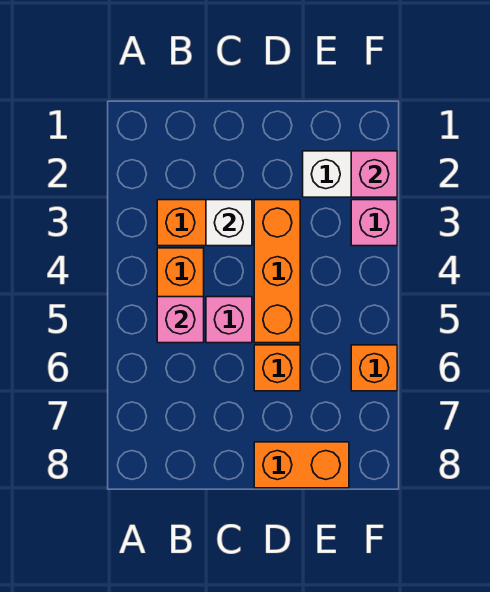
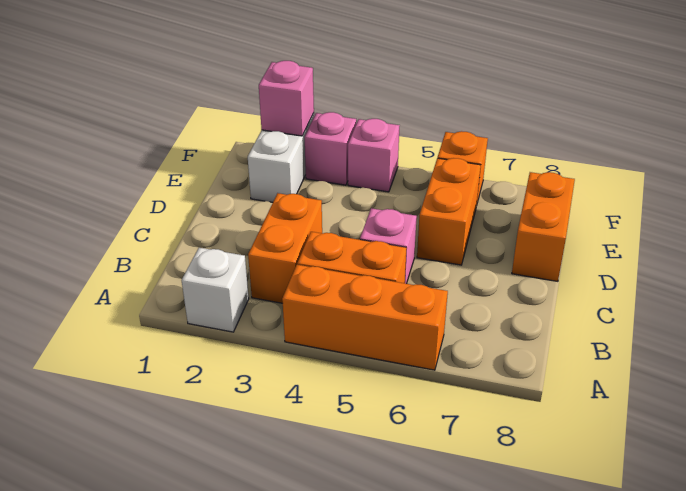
pink 1x1 brick [157,297,204,343] -> pink 1x1 brick moved to [348,119,400,192]
white 1x1 brick [206,200,252,246] -> white 1x1 brick moved to [182,248,249,332]
orange 1x3 brick [254,200,300,343] -> orange 1x3 brick moved to [282,265,448,370]
orange 1x1 brick [254,345,300,391] -> orange 1x2 brick [417,158,481,265]

